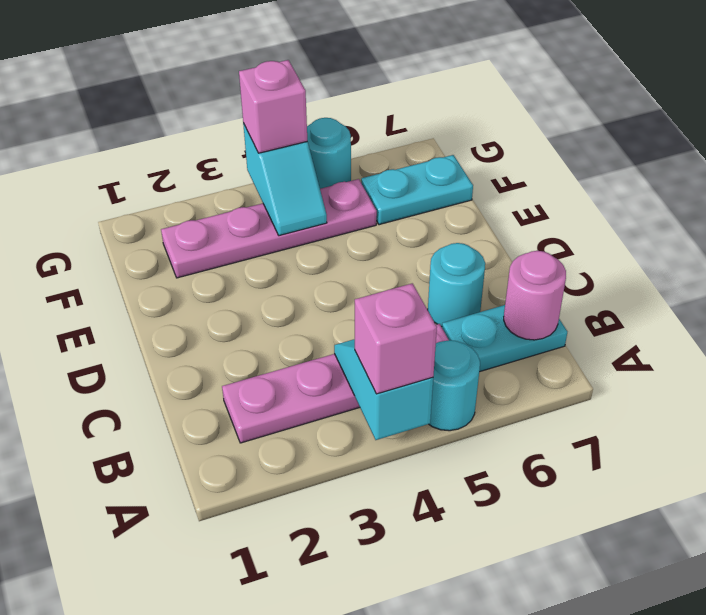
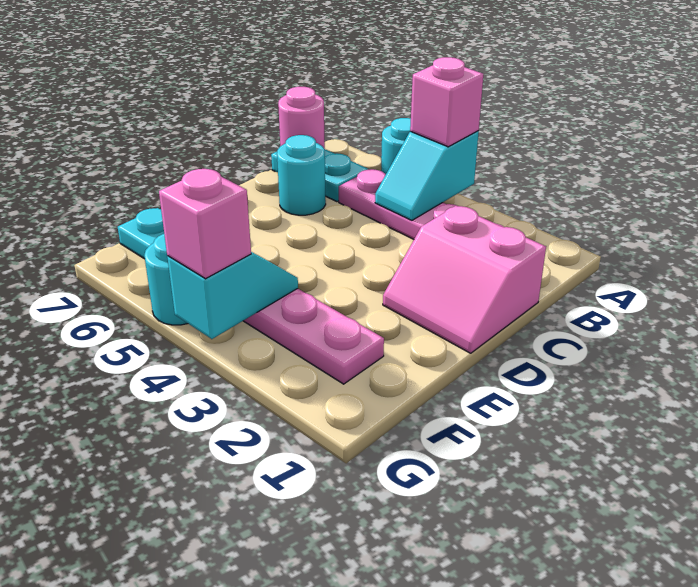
none -> pink 2x2 slope [383,206,546,353]

